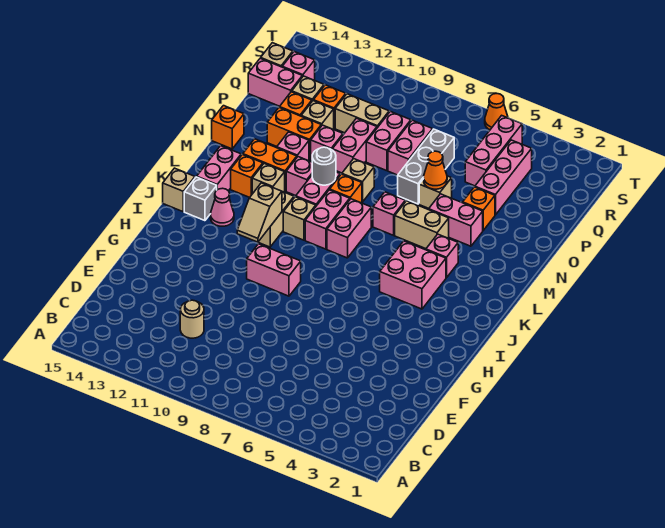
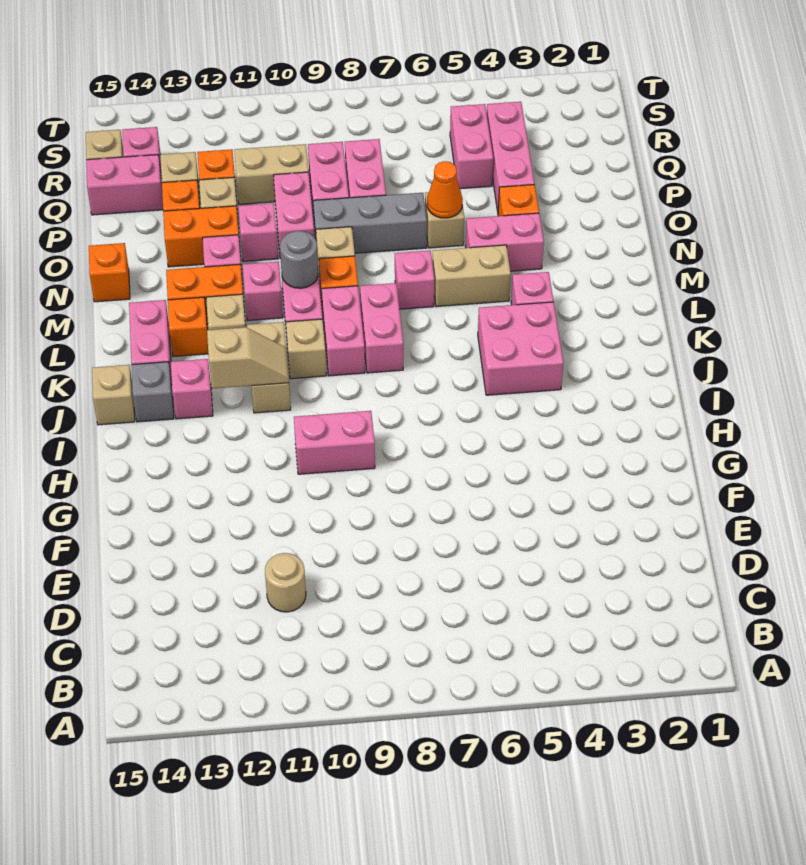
tan 1x2 slope [237,183,282,242] -> tan 1x2 slope turned to [207,327,289,389]
pink 1x1 cone [210,188,234,226] -> pink 1x1 brick [171,359,213,419]
grey 1x3 brick [398,129,454,204] -> grey 1x3 brick turned to [313,193,427,253]
pink 1x3 brick [465,115,522,186] -> pink 1x2 brick [450,104,493,189]
orange 1x1 cone [485,94,508,130] -> none

